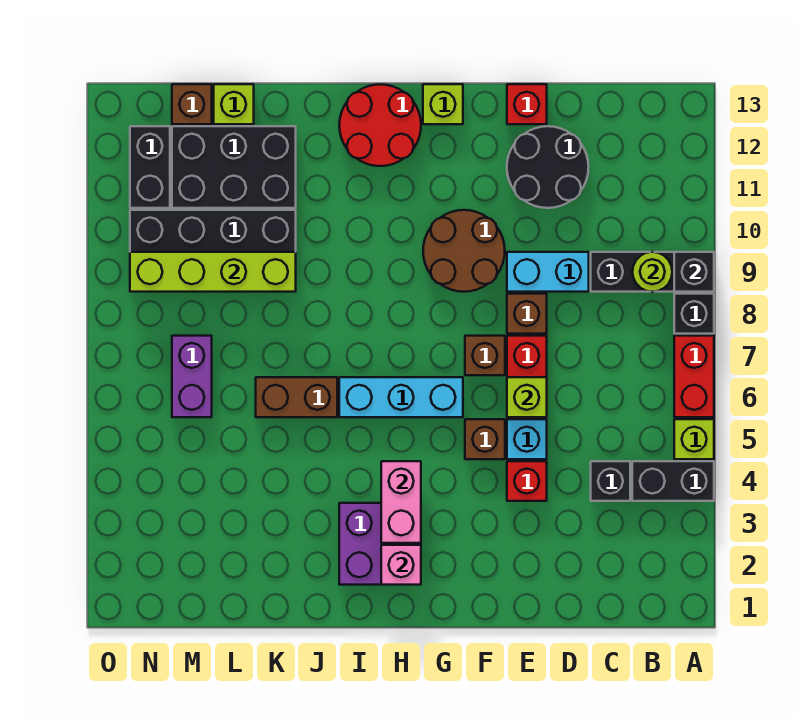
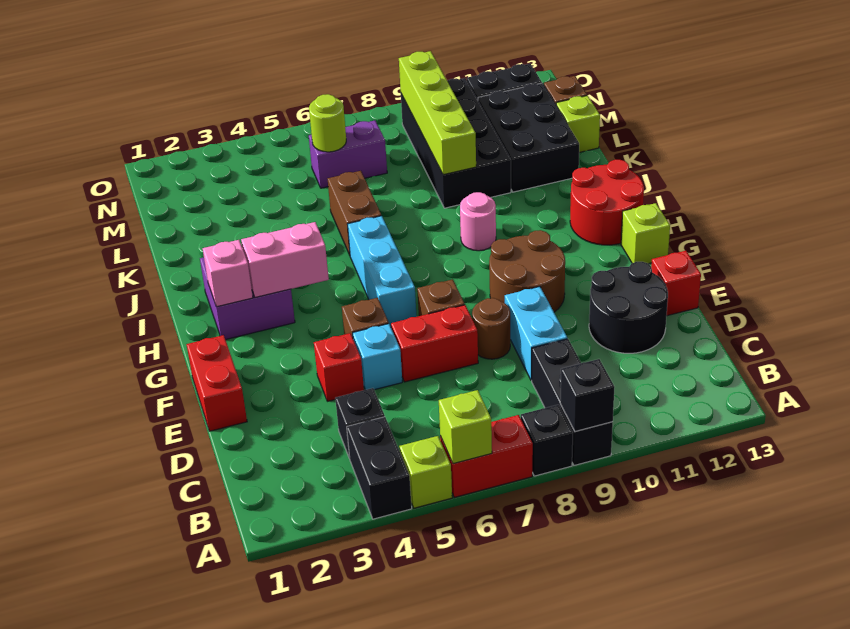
lime 1x1 round brick [632,252,672,292] -> lime 1x1 round brick moved to [309,94,346,152]
none -> red 1x2 brick [187,335,247,431]
lime 1x1 brick [507,377,547,417] -> lime 1x1 brick moved to [439,390,492,464]
brown 1x1 brick [507,294,547,334] -> brown 1x1 round brick [472,298,510,359]
none -> pink 1x1 round brick [460,192,496,251]

